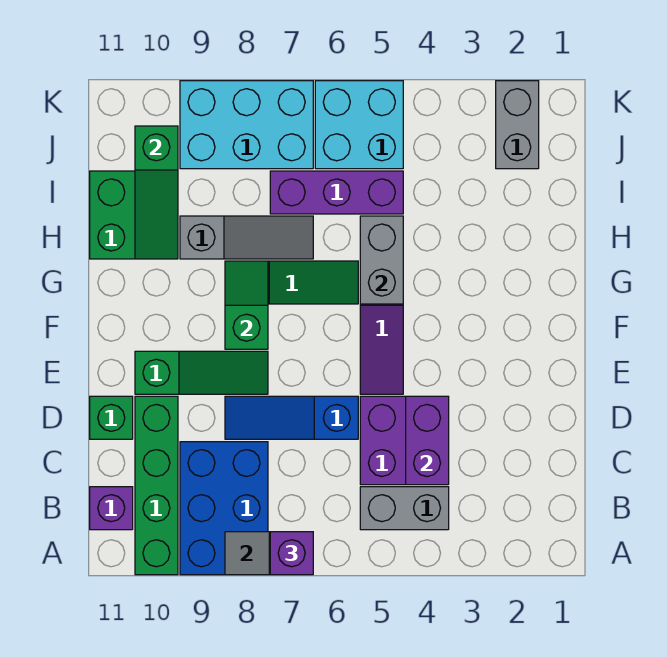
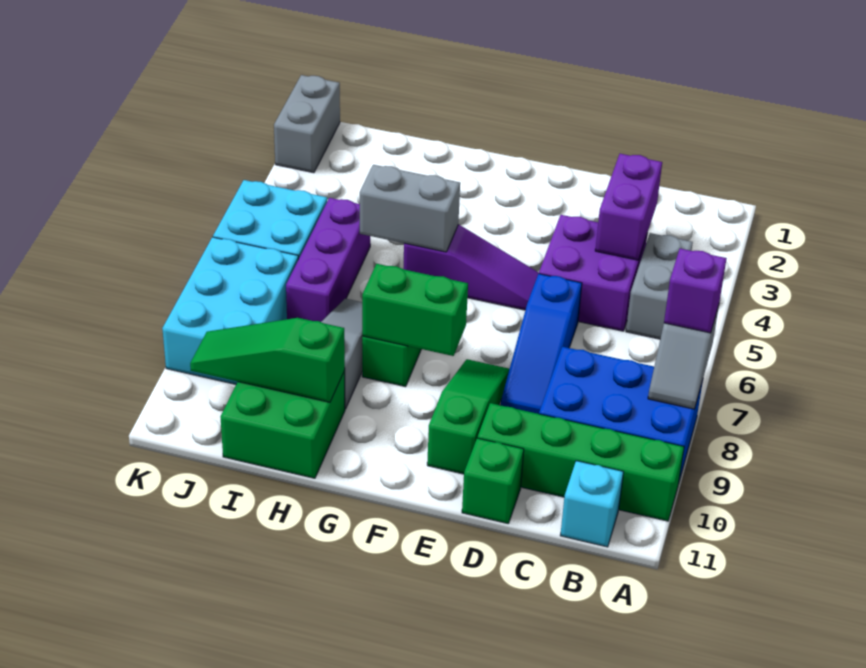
purple 1x1 brick [90,487,133,530] -> cyan 1x1 brick [560,461,623,547]
purple 1x2 brick [406,396,449,485] -> purple 1x2 brick turned to [595,154,662,260]
green 1x2 slope [225,261,268,349] -> green 1x2 brick [362,264,468,356]
green 1x3 slope [135,126,178,259] -> green 1x3 slope turned to [190,318,345,402]
grey 1x2 brick [496,81,539,169] -> grey 1x2 brick turned to [274,75,340,173]

